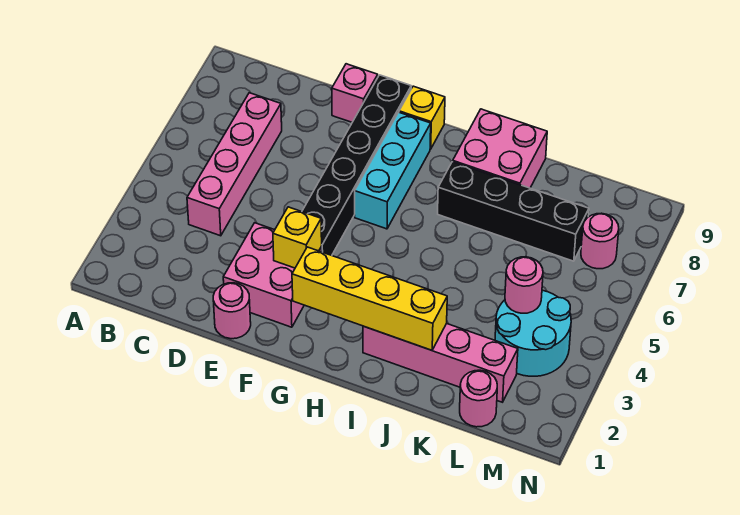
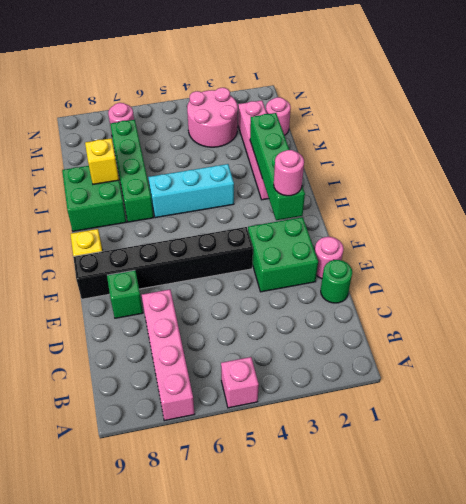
pink 1x4 brick [187,93,282,236] -> pink 1x4 brick turned to [142,290,195,421]
none -> green 1x1 round brick [321,260,352,303]
pink 2x2 brick [223,223,322,327] -> green 2x2 brick [248,217,318,292]
none -> green 1x1 brick [107,270,143,318]
pink 1x1 brick [332,64,378,122] -> pink 1x1 brick moved to [221,357,259,408]
yellow 1x1 brick [273,207,322,268] -> yellow 1x1 brick moved to [85,138,119,184]
yellow 1x4 brick [292,247,447,350] -> green 1x4 brick [250,113,305,220]
cyan 1x3 brick [355,112,431,229] -> cyan 1x3 brick moved to [148,164,234,218]
black 1x4 brick [438,162,589,261] -> green 1x4 brick [110,120,154,222]
pink 2x2 brick [453,109,547,188] -> green 2x2 brick [62,166,126,231]
cyan 2x2 round brick [495,290,571,376] -> pink 2x2 round brick [187,88,238,147]
pink 1x1 round brick [505,257,543,313] -> pink 1x1 round brick moved to [274,150,304,196]

